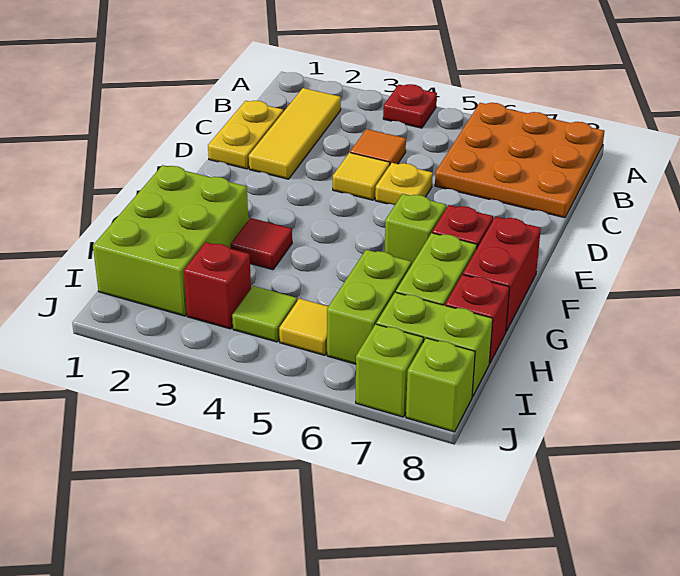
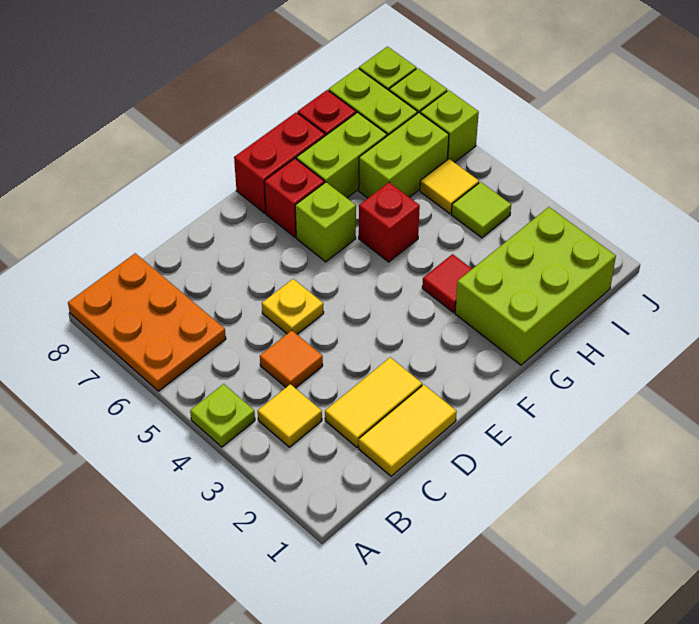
red 1x1 plate [383,84,437,128] -> lime 1x1 plate [190,384,255,447]
orange 3x3 plate [435,103,605,218] -> orange 2x3 plate [68,253,226,391]
yellow 1x3 tile [249,88,341,179] -> yellow 1x2 tile [325,357,422,447]
yellow 1x2 plate [208,101,283,169] -> yellow 1x2 tile [359,385,457,476]
yellow 1x1 tile [333,153,390,200] -> yellow 1x1 tile moved to [258,384,322,447]
red 1x1 brick [184,242,251,329] -> red 1x1 brick moved to [359,182,420,262]
none -> lime 1x1 brick [420,90,479,163]

